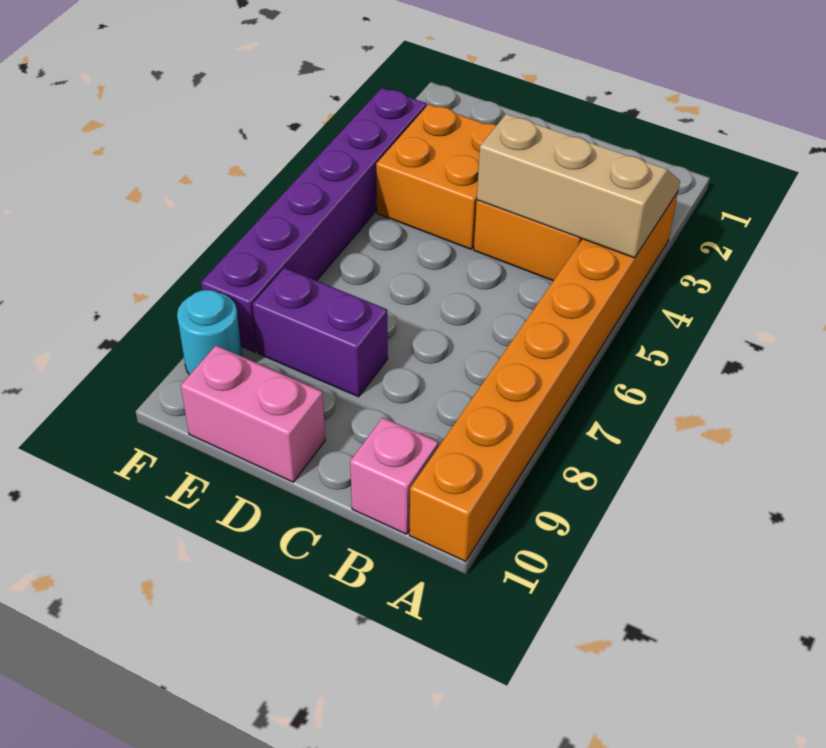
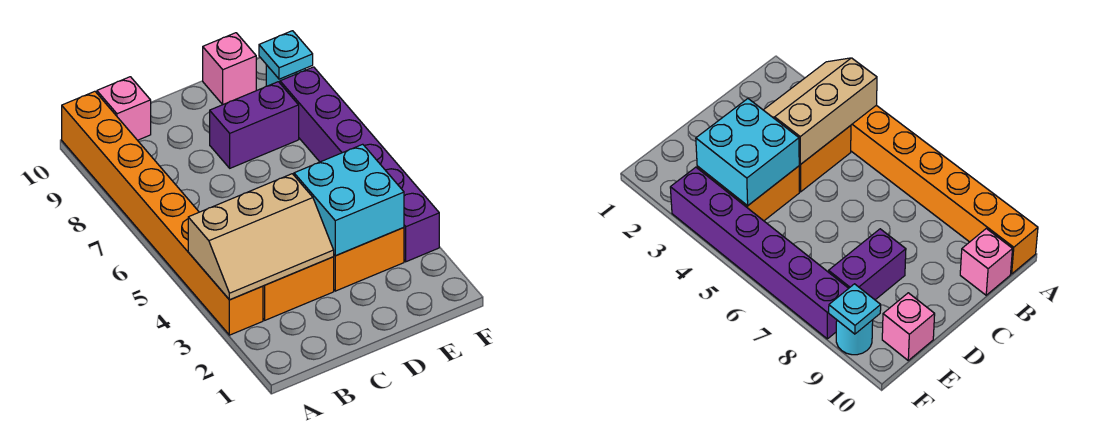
none -> cyan 2x2 brick [294,144,404,256]
pink 1x2 brick [181,346,325,482] -> pink 1x1 brick [203,33,256,105]
none -> cyan 1x1 plate [259,31,313,79]

